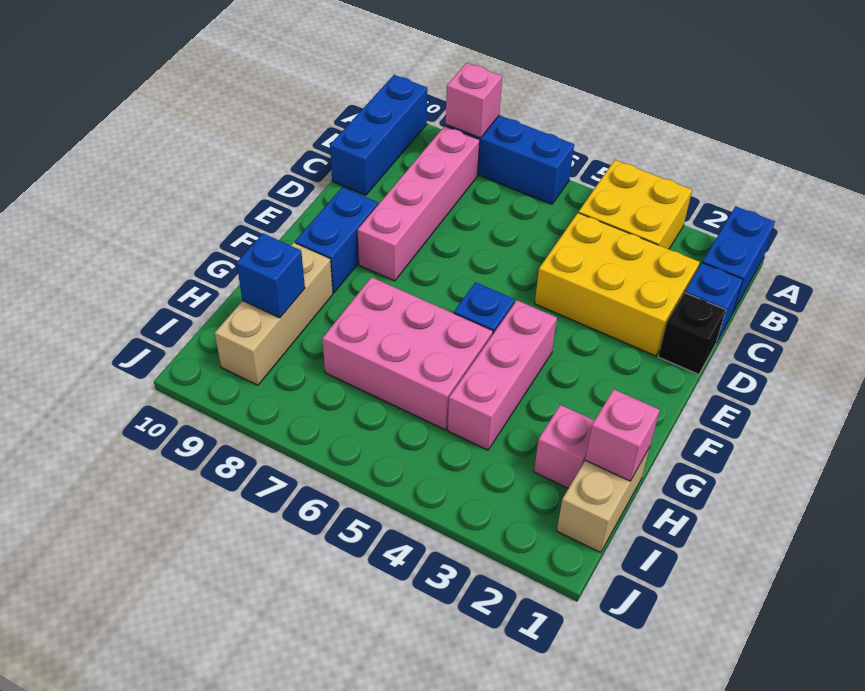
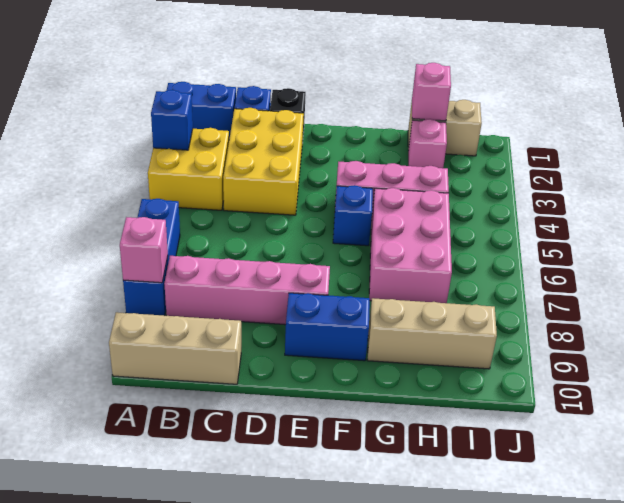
blue 1x3 brick [330,75,427,195] -> tan 1x3 brick [109,312,241,384]
blue 1x1 brick [237,234,305,318] -> blue 1x1 brick moved to [151,90,193,150]

